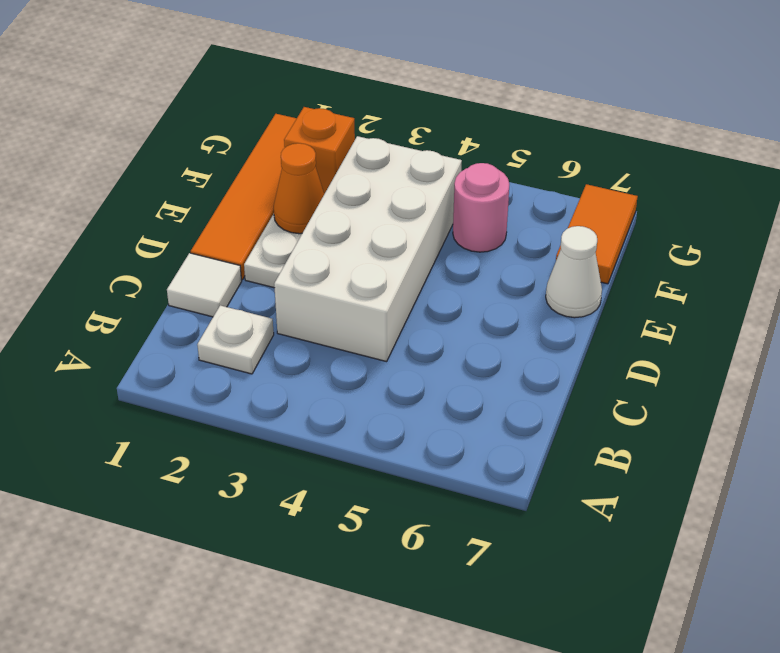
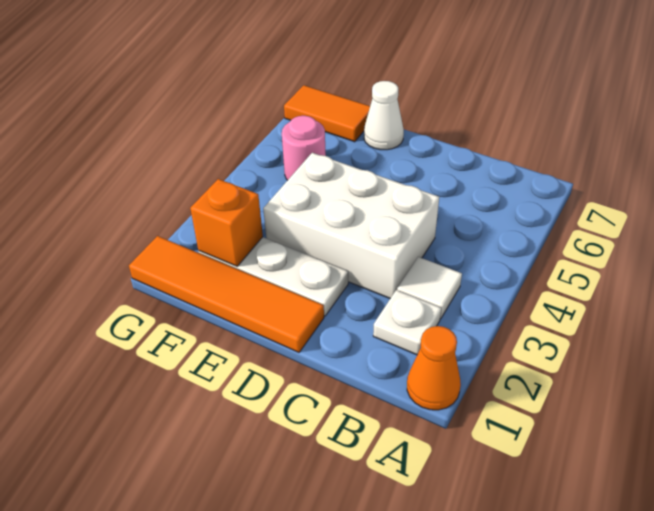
white 1x1 tile [167,253,242,317] -> white 1x1 tile moved to [397,257,462,319]
white 2x4 brick [274,136,462,362] -> white 2x3 brick [263,153,439,298]
orange 1x1 cone [274,143,324,234] -> orange 1x1 cone moved to [407,326,461,410]

